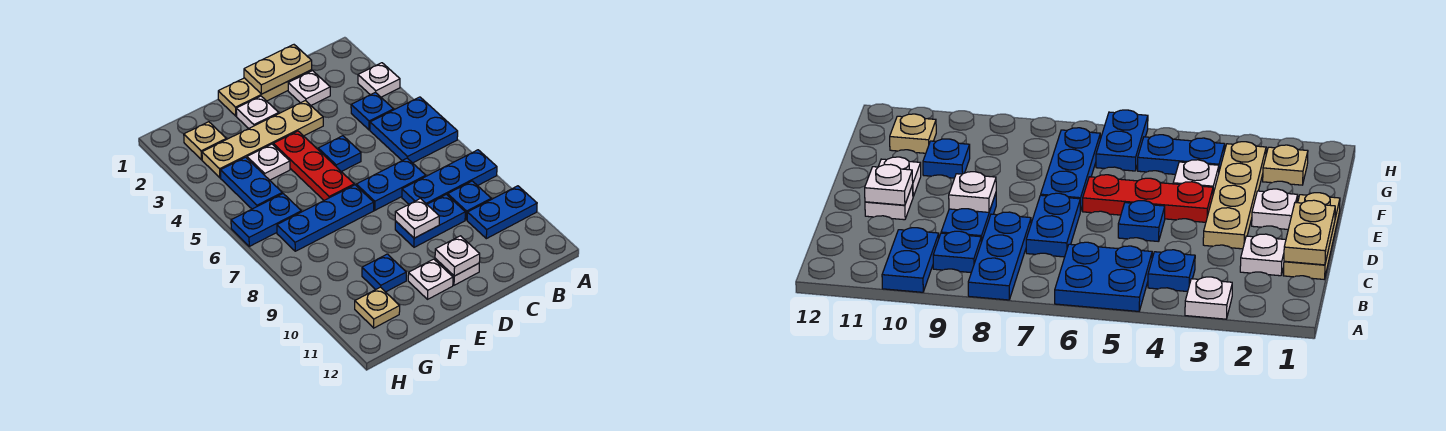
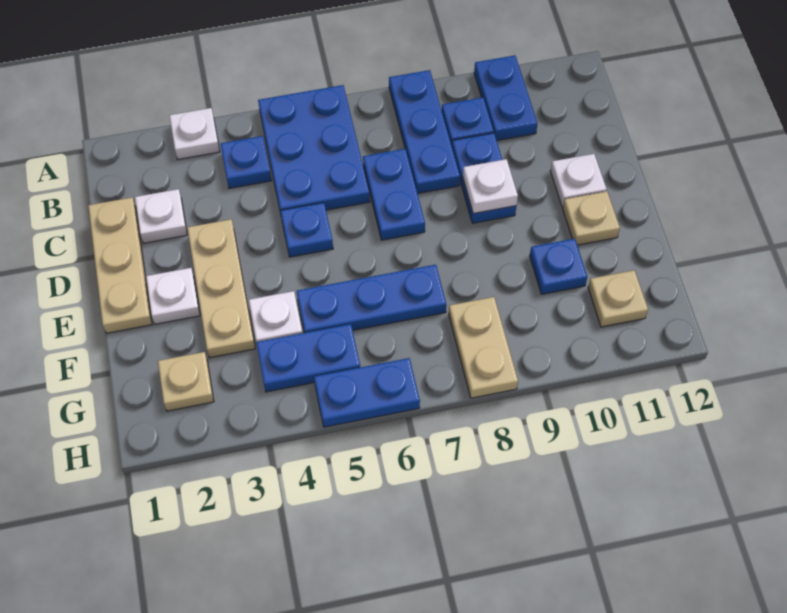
blue 2x2 plate [370,97,458,163] -> blue 2x3 plate [258,85,370,210]
tan 1x2 plate [244,45,312,94] -> tan 1x2 plate moved to [449,297,518,398]
tan 1x4 plate [202,101,323,178] -> tan 1x3 plate [187,219,255,358]
white 1x1 plate [435,236,480,276] -> none
red 1x3 plate [273,131,354,200] -> none
blue 1x3 plate [277,185,374,251] -> blue 1x3 plate turned to [297,265,446,333]
white 1x1 plate [408,259,453,299] -> tan 1x1 plate [563,191,620,245]
blue 1x2 plate [231,194,301,246] -> blue 1x2 plate turned to [314,358,420,427]

